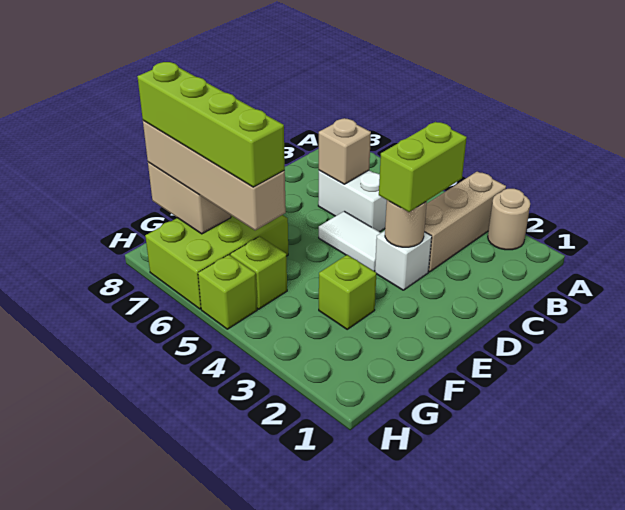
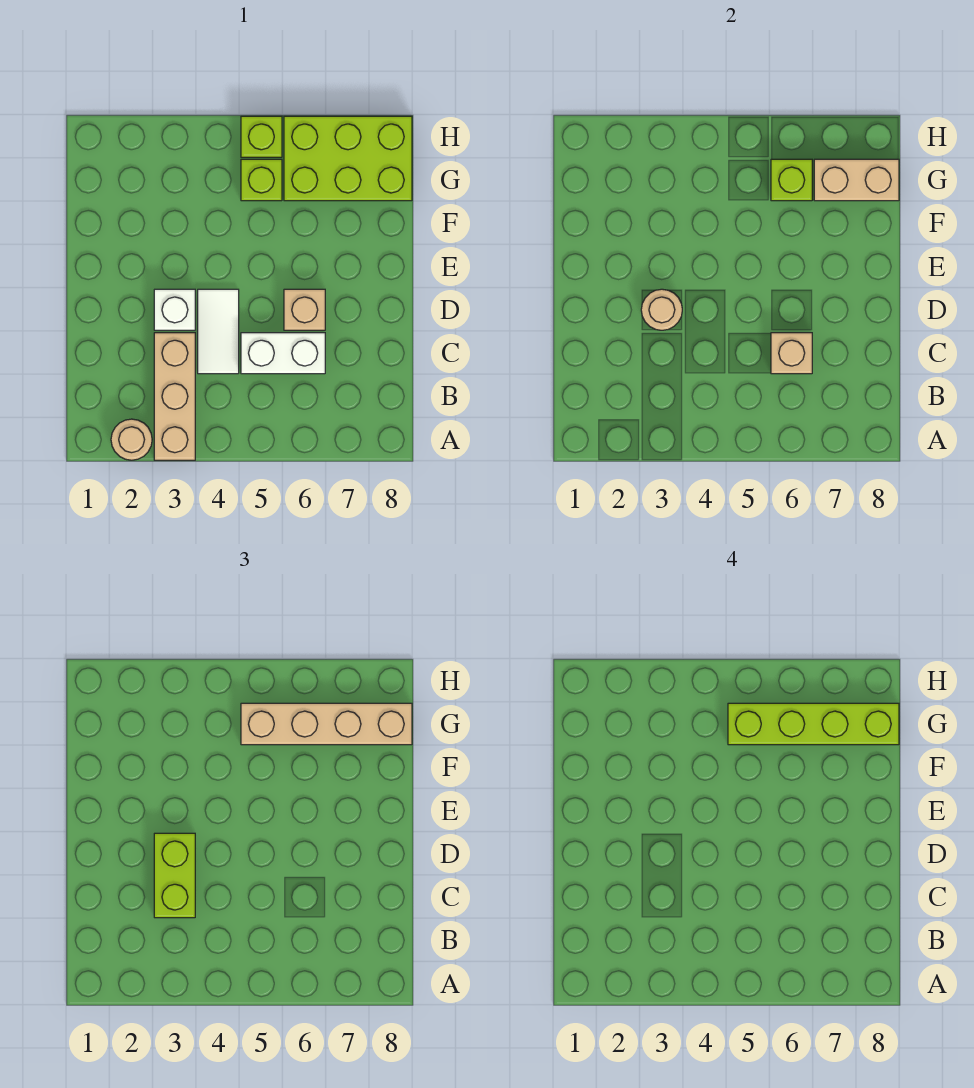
white 1x2 tile [319,211,381,271] -> white 1x2 tile turned to [198,289,239,374]
none -> tan 1x1 brick [284,289,325,330]
lime 1x1 brick [319,255,376,329] -> lime 1x1 brick moved to [771,159,812,201]
lime 2x3 brick [145,215,288,309] -> lime 2x3 brick turned to [284,116,412,201]

